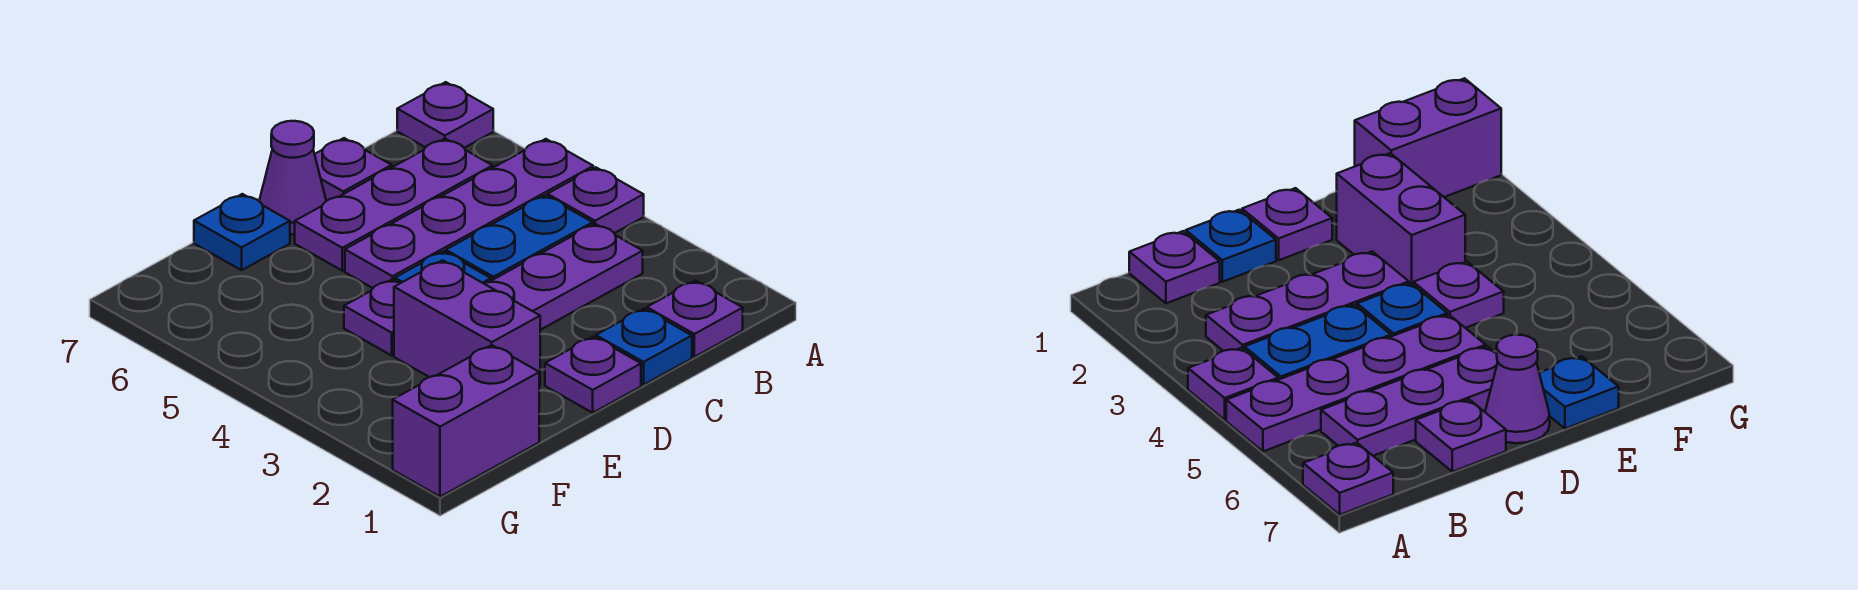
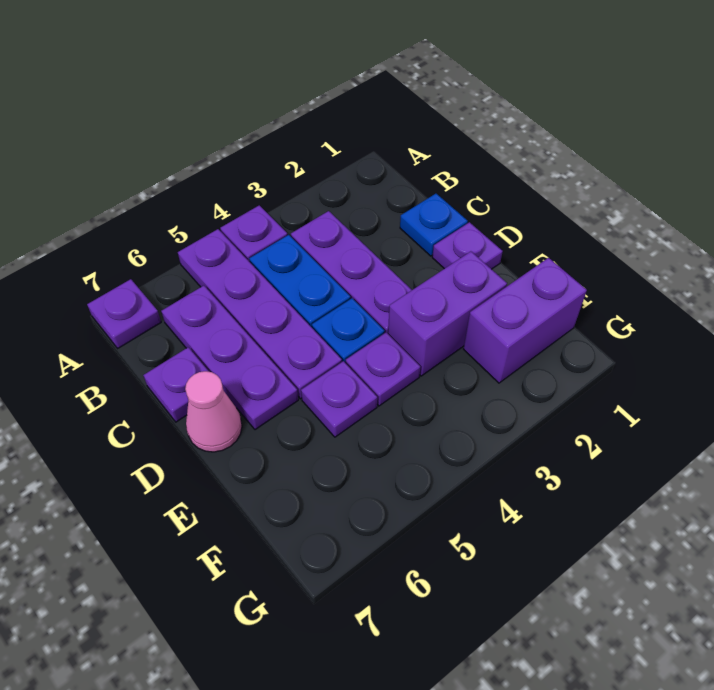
purple 1x1 plate [647,281,743,357] -> purple 1x1 plate moved to [301,361,377,437]
purple 1x1 cone [259,121,326,234] -> pink 1x1 cone [185,371,242,452]
blue 1x1 plate [194,194,290,270] -> none
purple 1x2 brick [393,345,539,497] -> purple 1x2 brick turned to [464,258,587,383]

